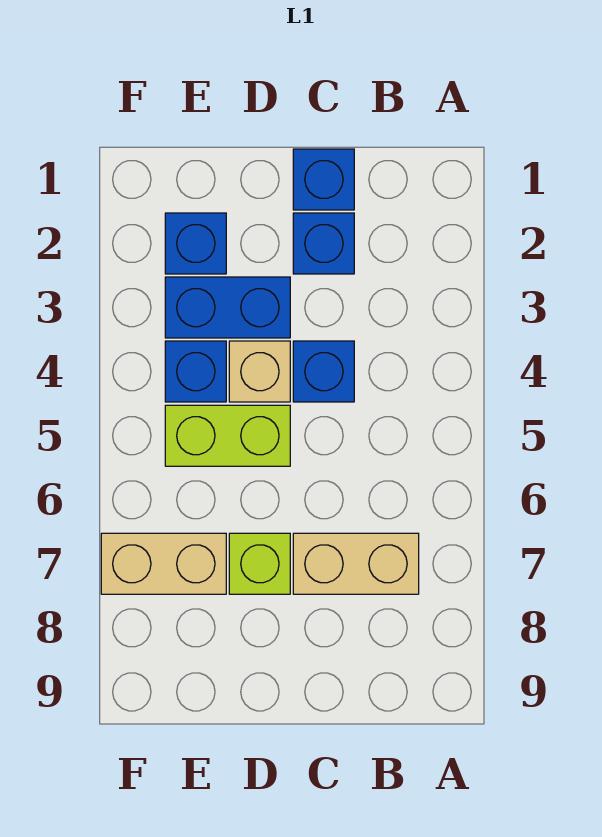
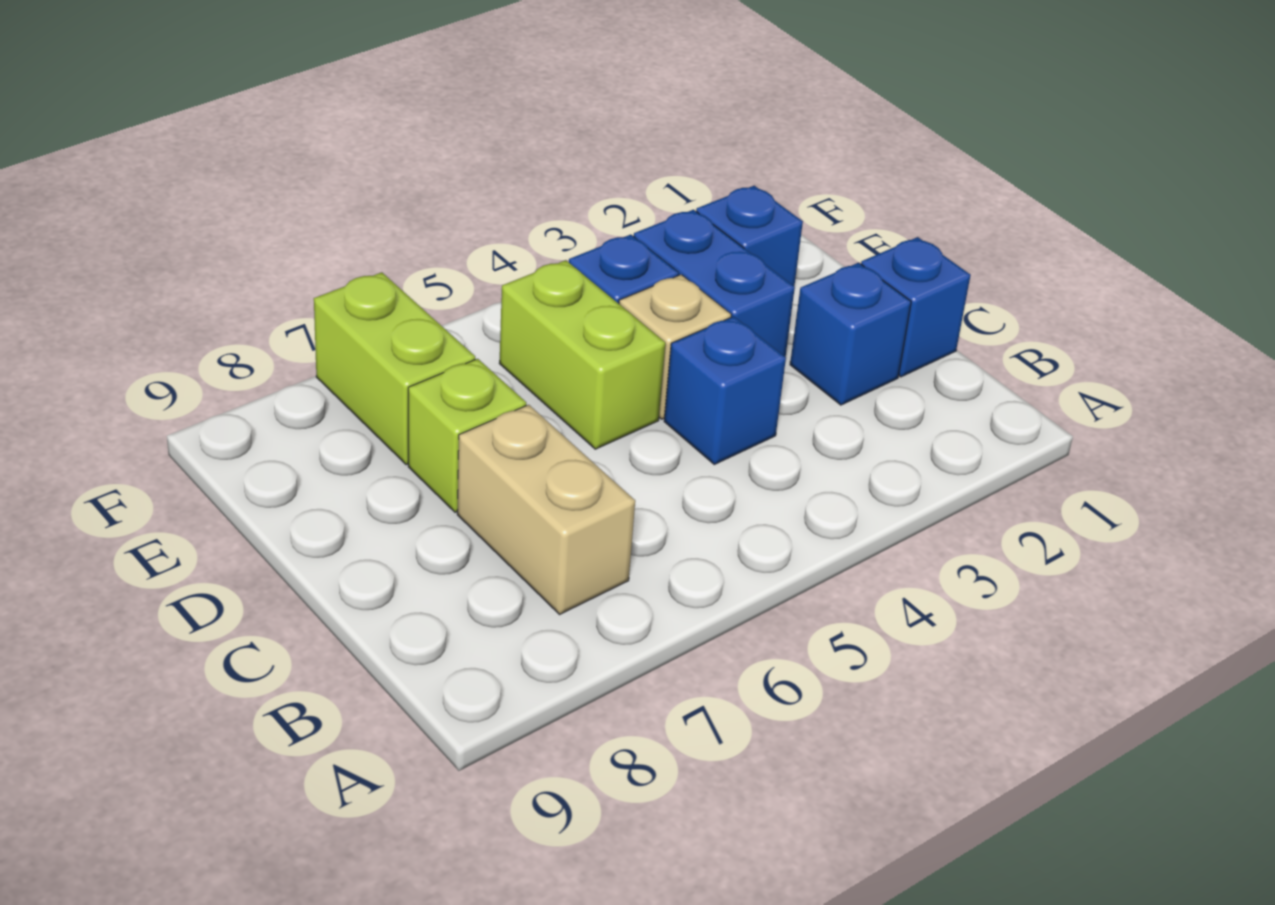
tan 1x2 brick [101,533,226,594] -> lime 1x2 brick [314,272,475,465]

